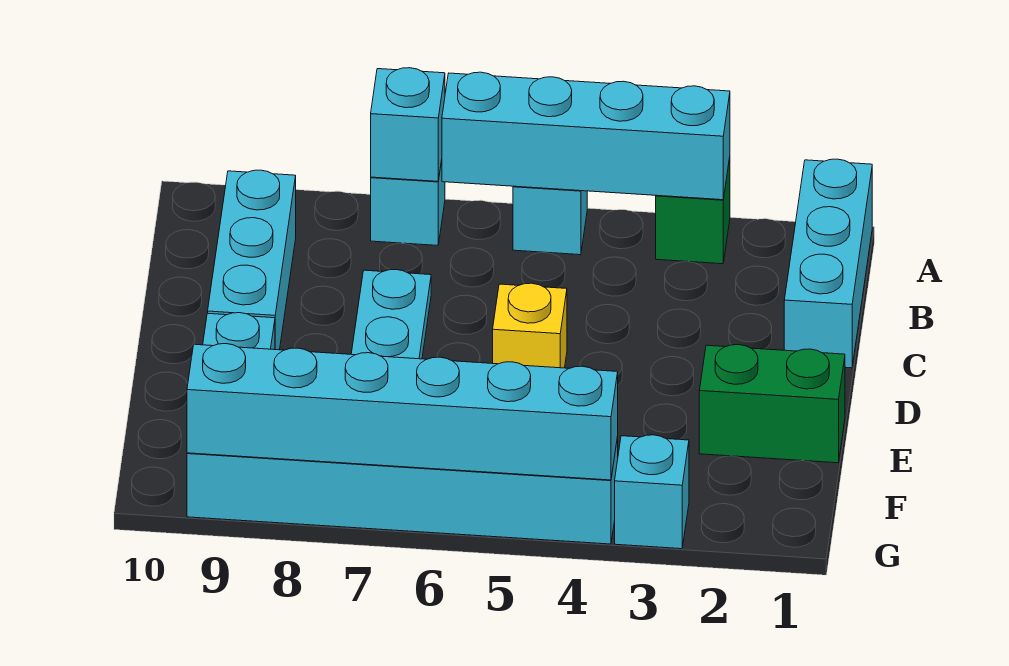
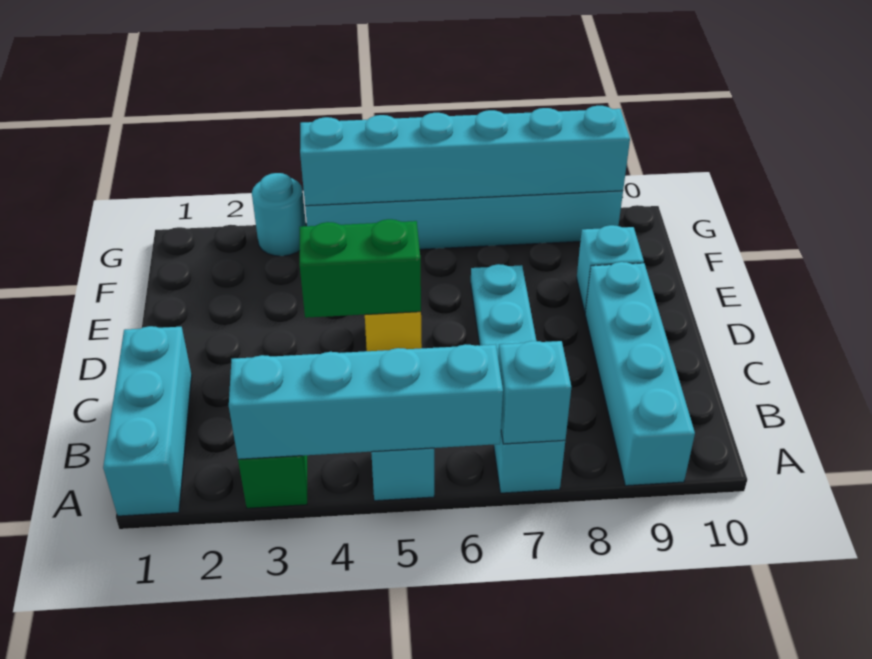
cyan 1x3 brick [208,170,296,350] -> cyan 1x4 brick [585,262,695,486]
green 1x2 brick [699,345,845,463] -> green 1x2 brick moved to [299,219,421,318]
cyan 1x1 brick [615,435,689,549] -> cyan 1x1 round brick [252,173,306,256]

